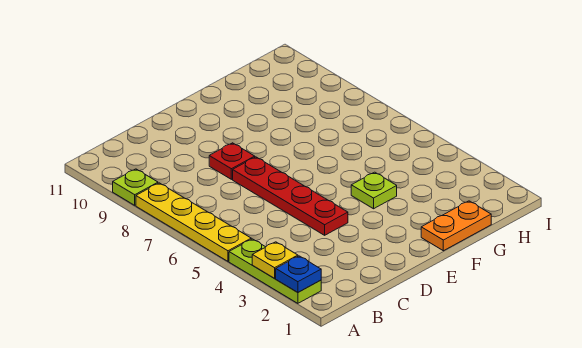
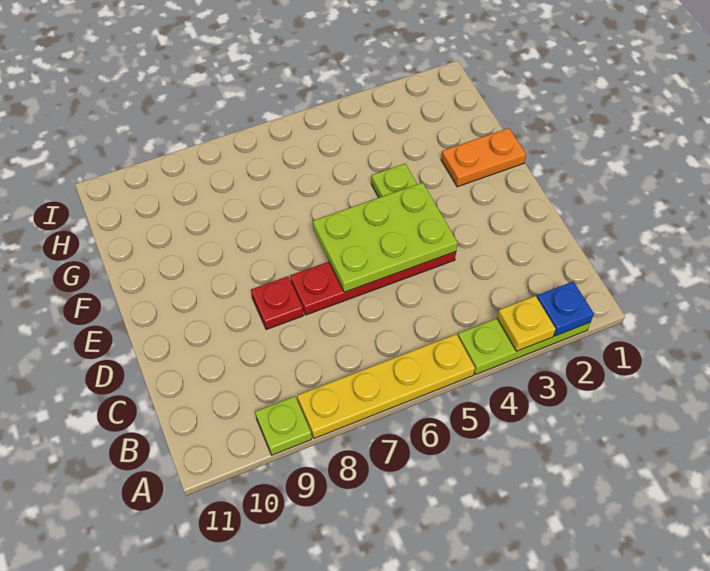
none -> lime 2x3 plate [313,183,458,292]
orange 1x2 plate [421,201,491,251] -> orange 1x2 plate turned to [441,128,526,187]

